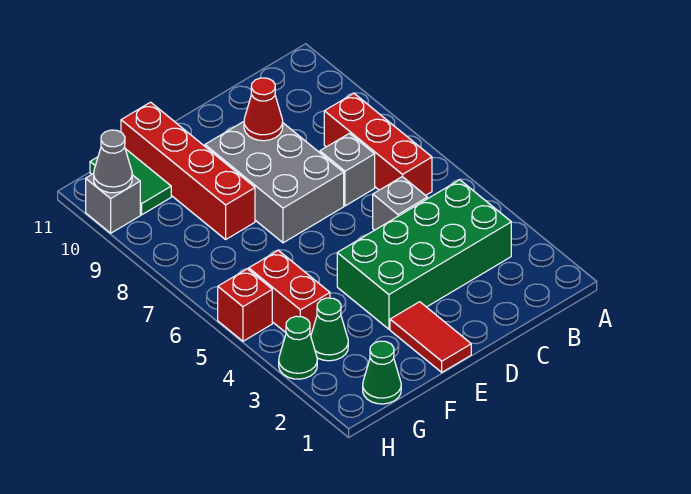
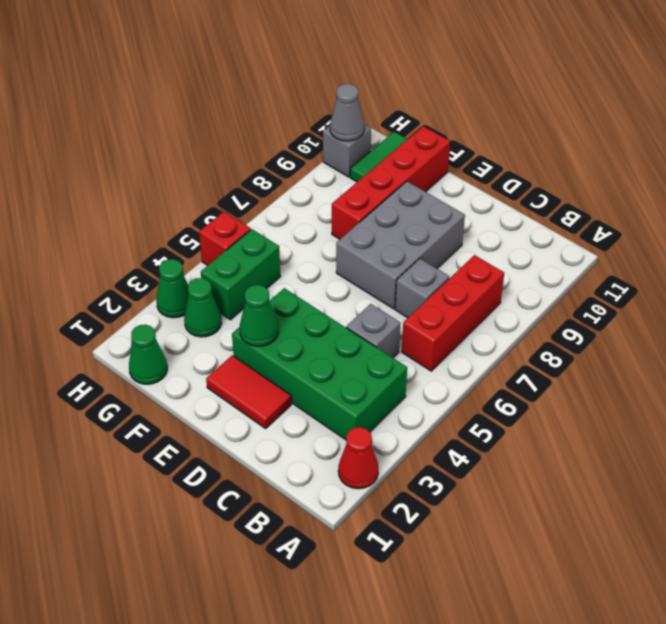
red 1x1 cone [244,78,283,141] -> red 1x1 cone moved to [338,427,379,489]
red 1x2 tile [390,302,471,372] -> red 1x2 tile turned to [206,355,291,428]
none -> green 1x1 cone [240,285,278,347]
red 1x2 brick [249,250,330,335] -> green 1x2 brick [201,229,281,320]

